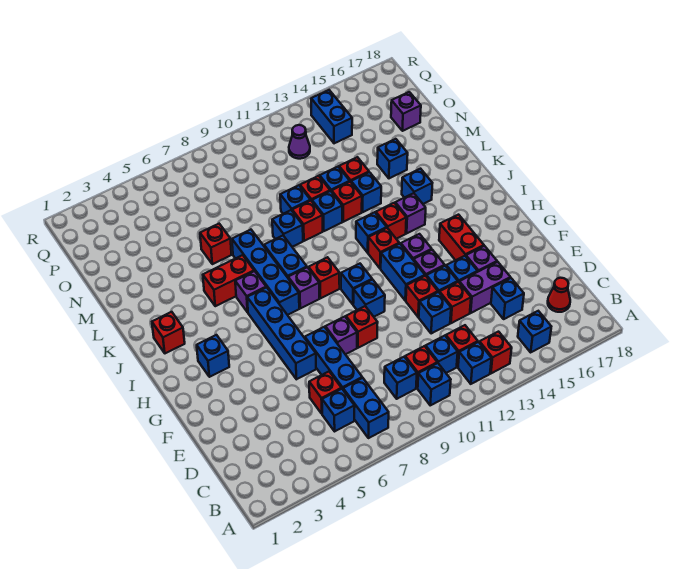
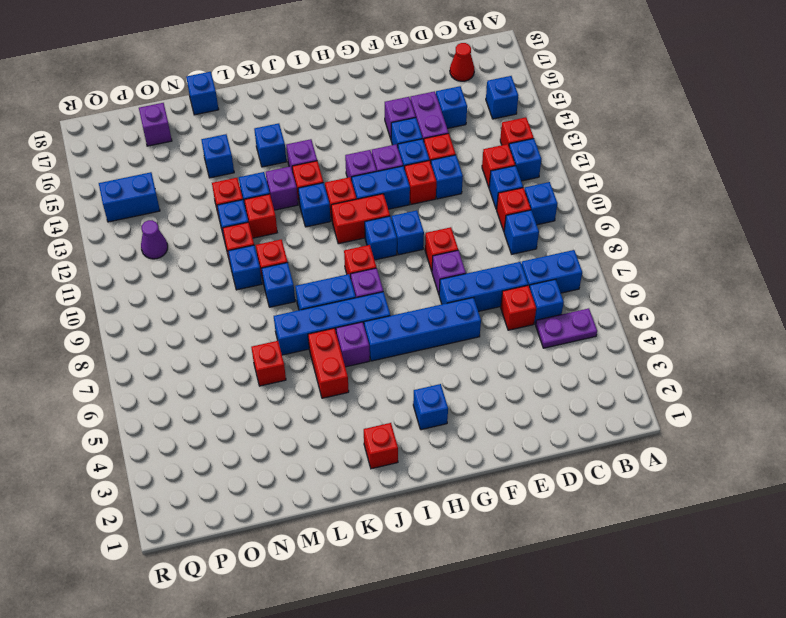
none -> purple 1x2 plate [536,308,597,348]
red 1x2 brick [439,215,484,260] -> red 1x2 brick moved to [331,194,390,244]
none -> purple 1x1 brick [266,166,298,210]
blue 1x1 brick [312,191,342,231] -> blue 1x1 brick moved to [186,72,219,115]

